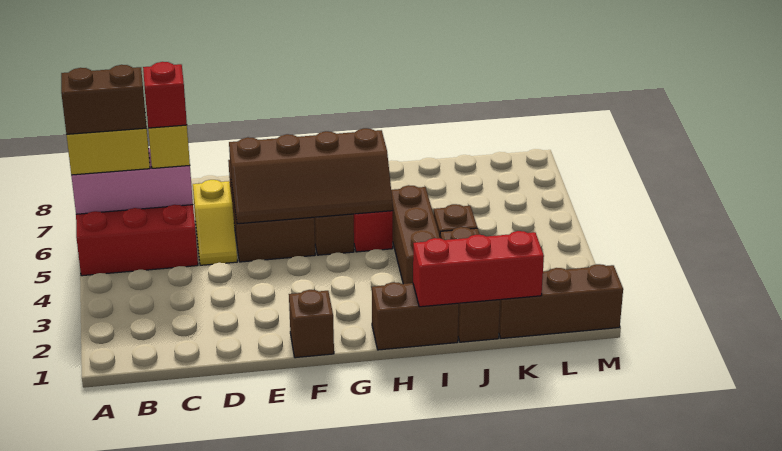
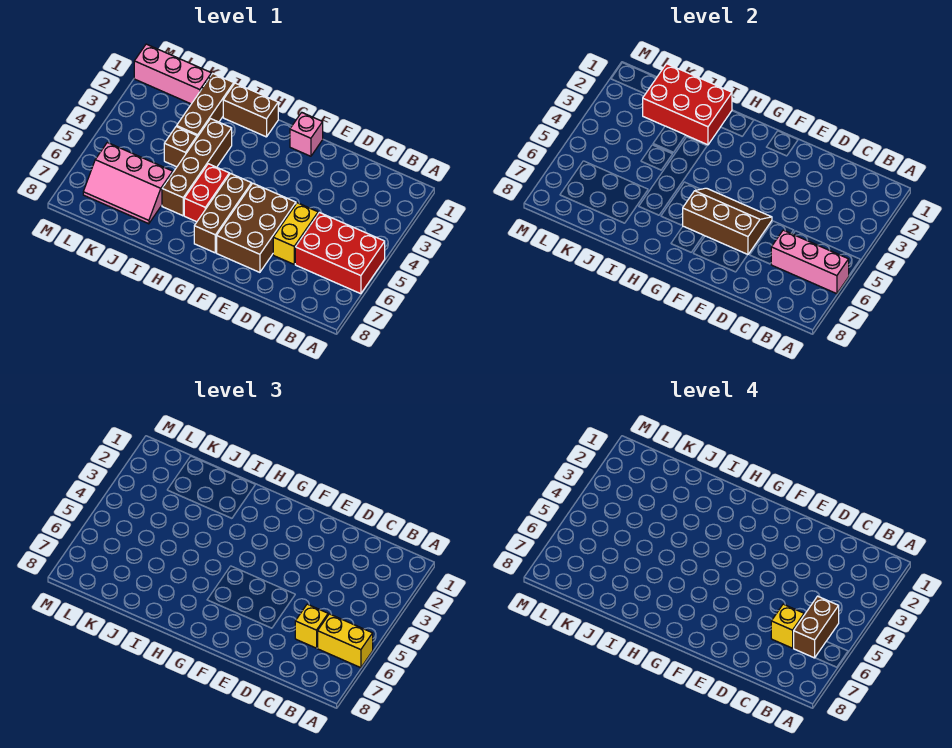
brown 1x2 brick [61,65,146,134] -> brown 1x2 brick turned to [794,596,839,658]
red 1x1 brick [143,62,187,128] -> yellow 1x1 brick [771,604,804,648]
yellow 1x2 slope [193,180,237,265] -> yellow 1x2 brick [273,203,318,264]
brown 2x4 slope [229,128,393,224] -> brown 2x3 slope [683,188,772,254]
brown 1x1 brick [289,290,334,358] -> pink 1x1 brick [290,112,323,156]
red 1x3 brick [413,231,544,307] -> red 2x3 brick [643,64,732,145]
brown 1x3 brick [391,185,440,284] -> brown 1x4 brick [162,119,232,216]
none -> pink 2x3 slope [83,143,173,224]
brown 1x3 brick [499,264,623,338] -> pink 1x3 brick [134,44,212,104]

